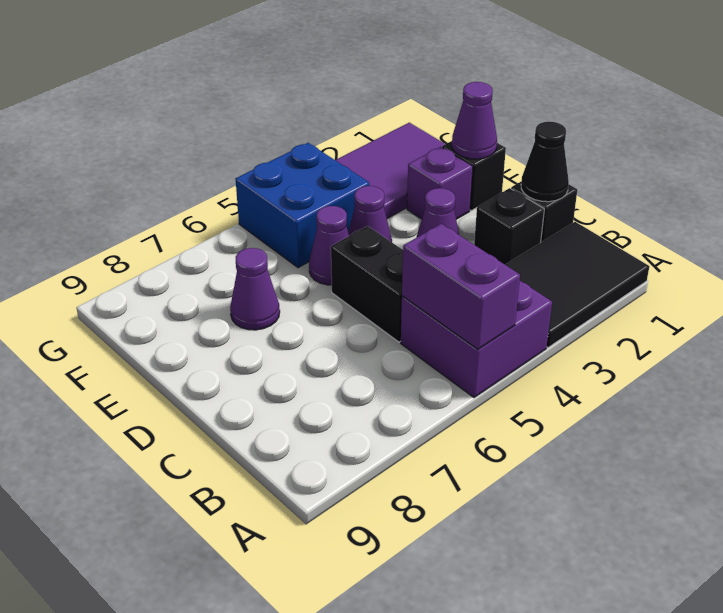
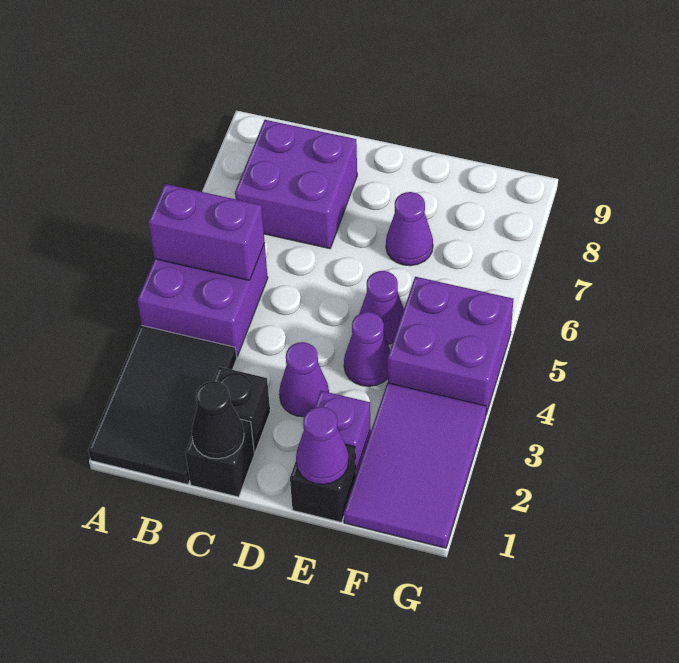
none -> purple 2x2 brick [235,120,357,249]
black 1x2 brick [331,226,403,342] -> none
blue 2x2 brick [236,143,369,268] -> purple 2x2 brick [388,277,513,414]

